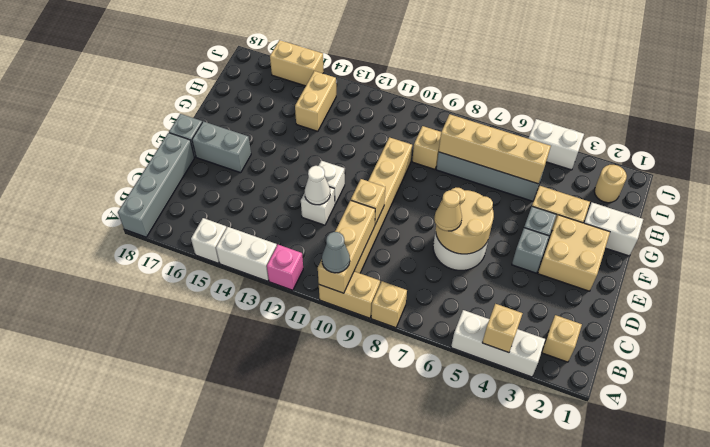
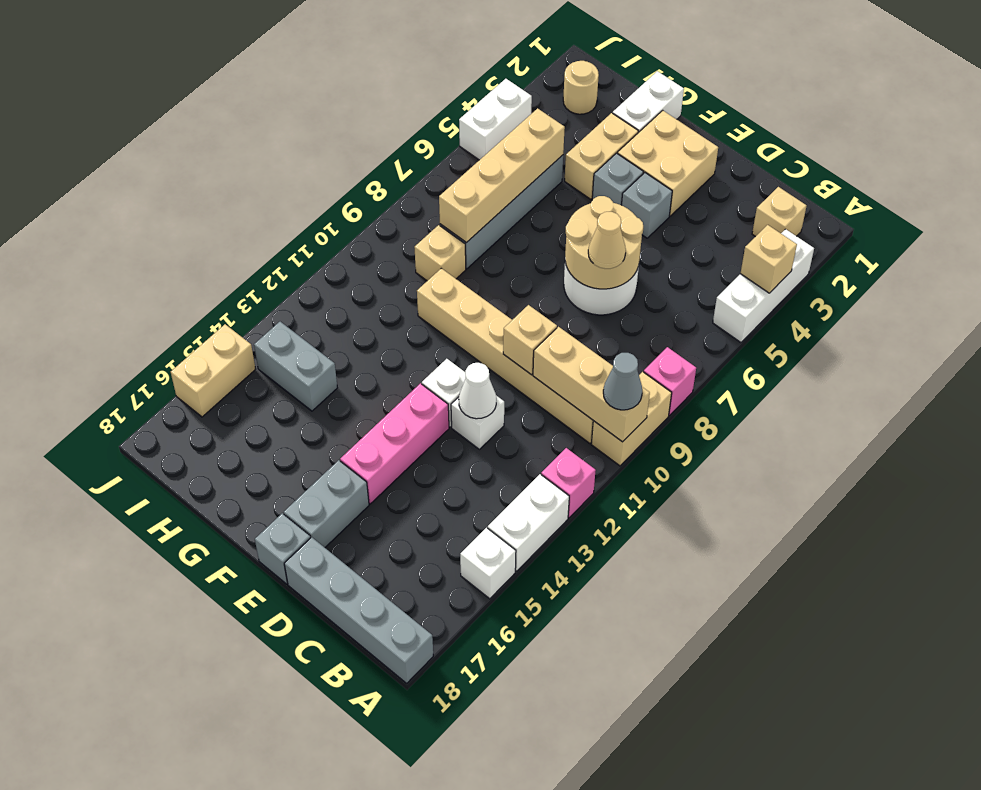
tan 1x1 brick [371,281,407,328] -> pink 1x1 brick [644,347,696,415]
none -> pink 1x3 brick [340,383,449,504]
tan 1x2 brick [295,71,336,131] -> grey 1x2 brick [254,322,337,411]

